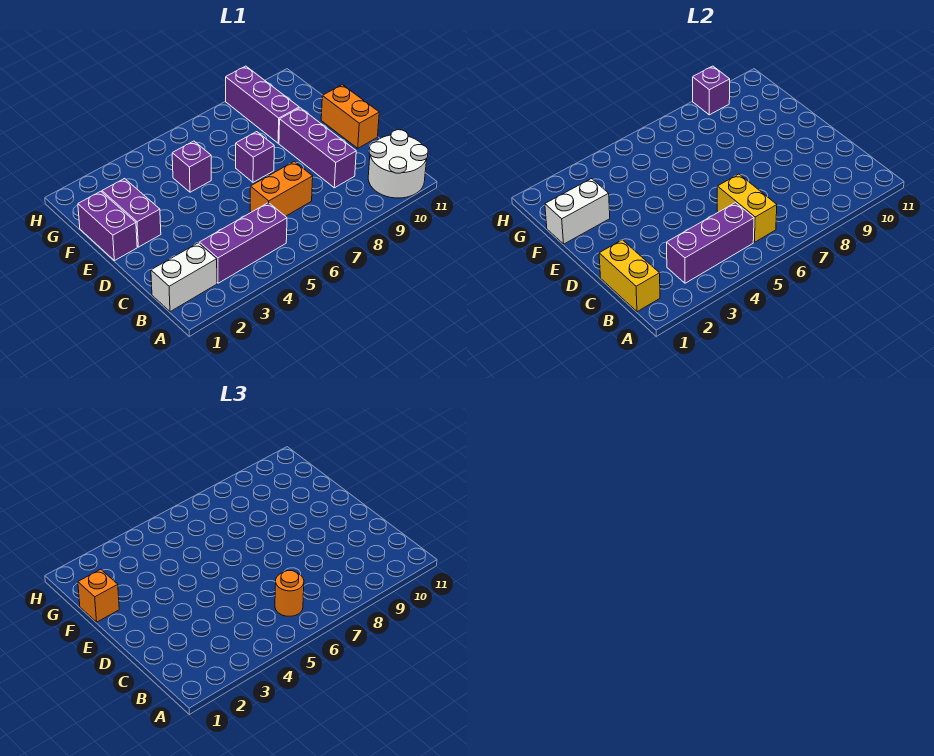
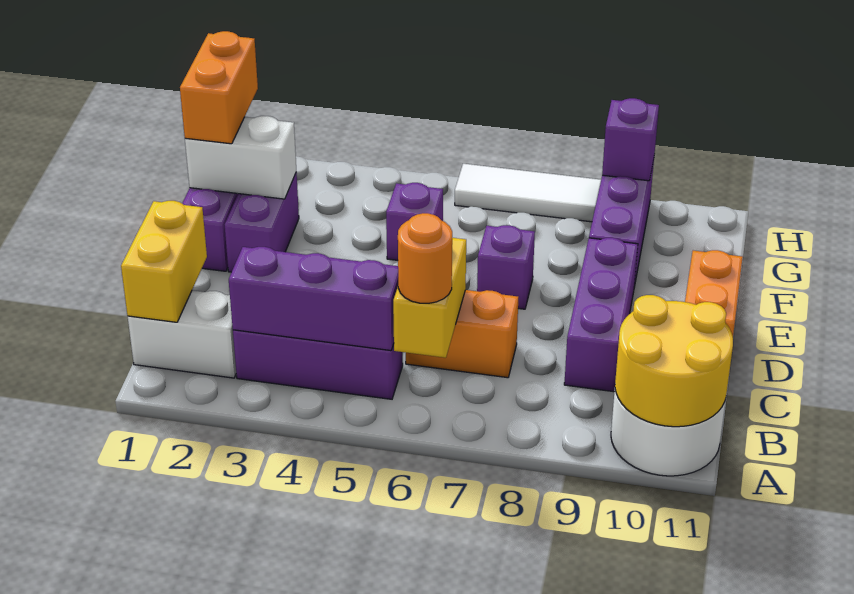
none -> yellow 2x2 round brick [615,295,733,427]
orange 1x1 brick [78,569,119,622] -> orange 1x2 brick [180,31,258,144]
none -> white 1x3 tile [455,164,601,222]

